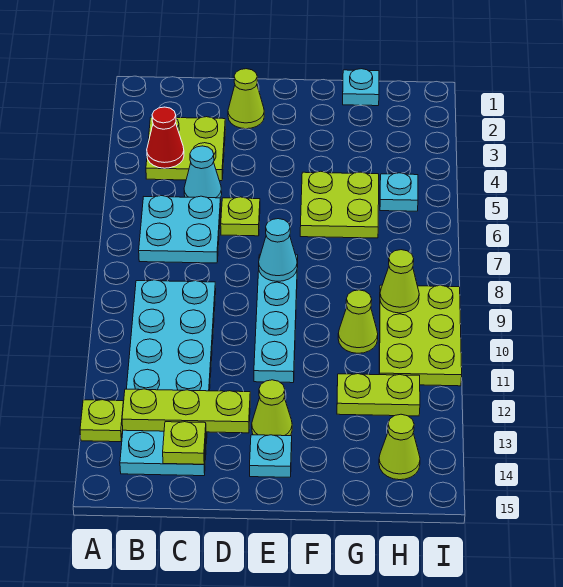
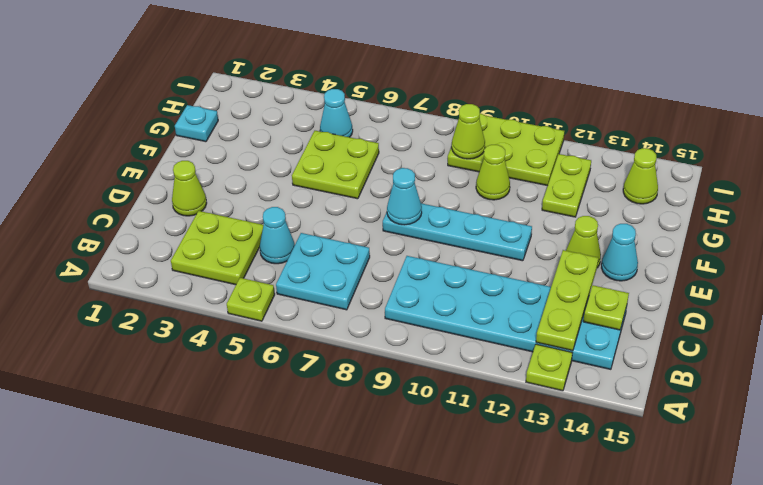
red 1x1 cone [147,107,184,168] -> none
lime 1x1 plate [221,197,260,236] -> lime 1x1 plate moved to [227,278,275,321]
cyan 1x1 plate [250,435,292,477] -> cyan 1x1 cone [602,224,638,281]
cyan 1x1 plate [380,173,418,211] -> cyan 1x1 cone [320,89,353,137]

